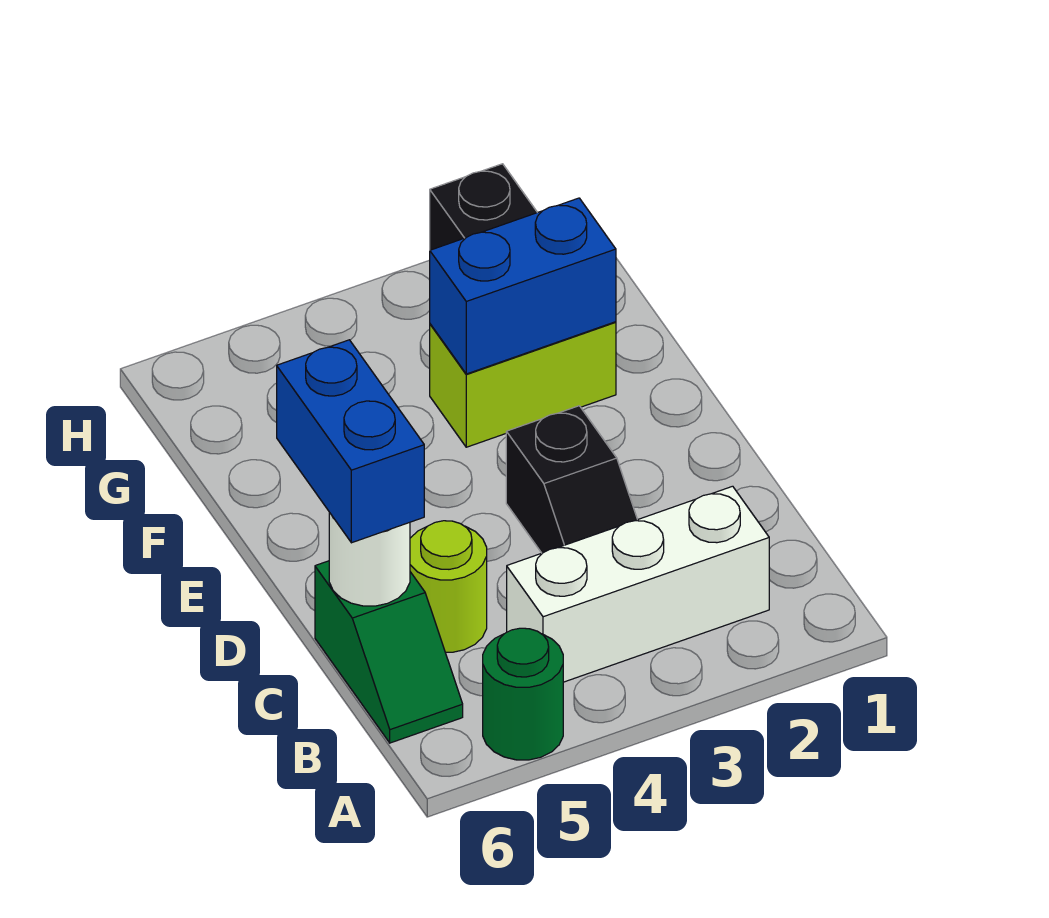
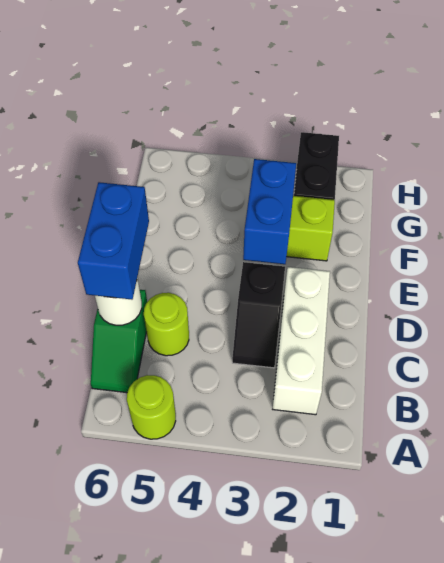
green 1x1 round brick [483,628,563,760] -> lime 1x1 round brick [127,375,176,439]
white 1x3 brick [507,486,769,682] -> white 1x3 brick turned to [273,267,330,415]
blue 1x2 brick [430,198,616,374] -> blue 1x2 brick turned to [243,159,296,264]

